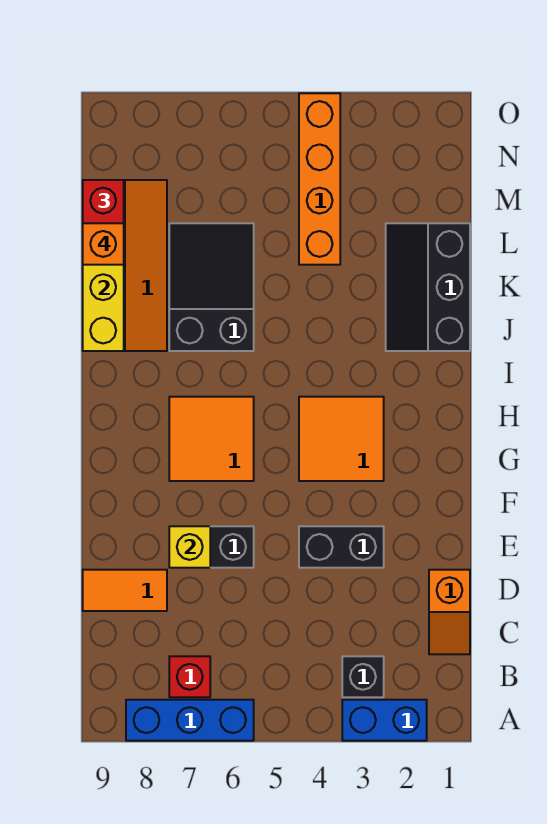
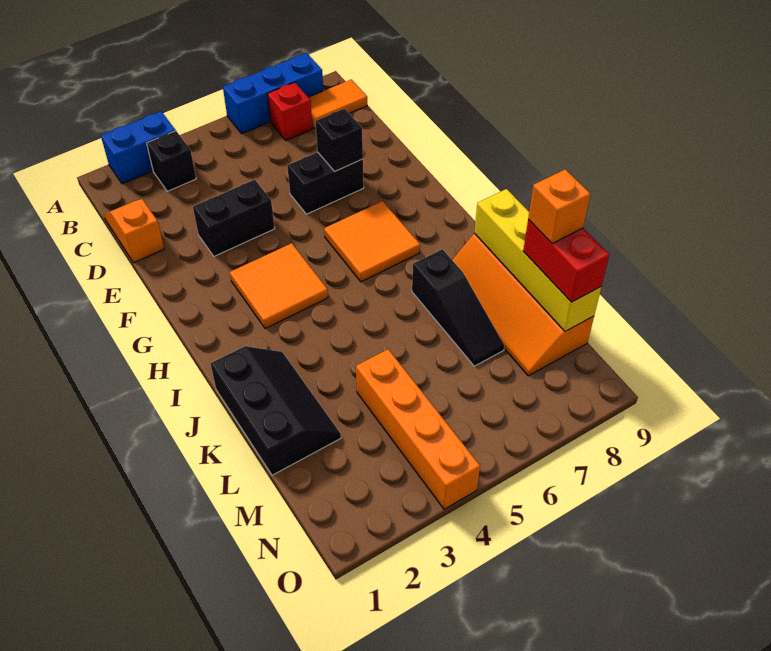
orange 1x2 tile [83,570,167,611] -> orange 1x2 tile moved to [308,80,367,128]
yellow 1x1 brick [169,526,210,568] -> black 1x1 brick [315,109,363,171]
black 2x3 slope [169,223,254,351] -> black 1x3 slope [412,249,504,366]

